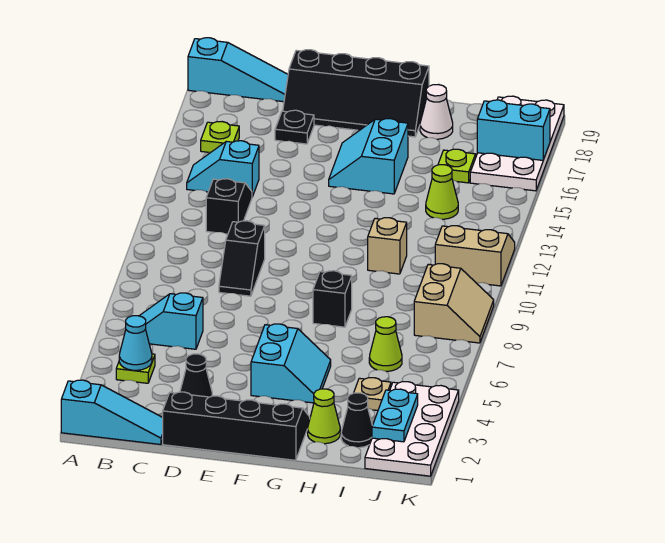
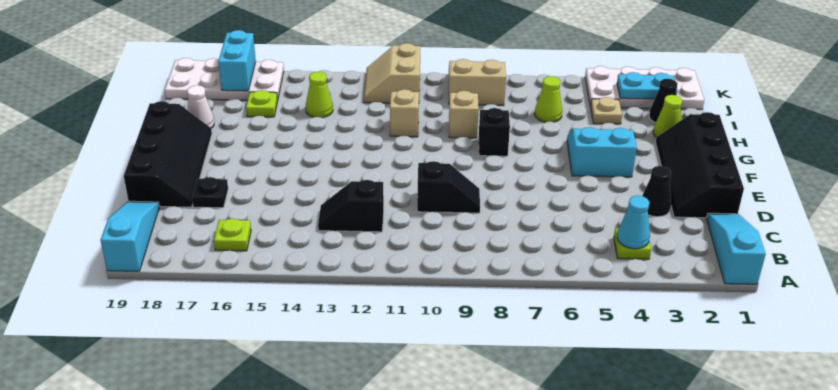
cyan 1x2 slope [140,293,203,349] -> none
cyan 1x2 slope [187,141,259,197] -> none
cyan 2x2 slope [329,119,408,194] -> none
none -> tan 1x1 brick [449,91,479,138]

